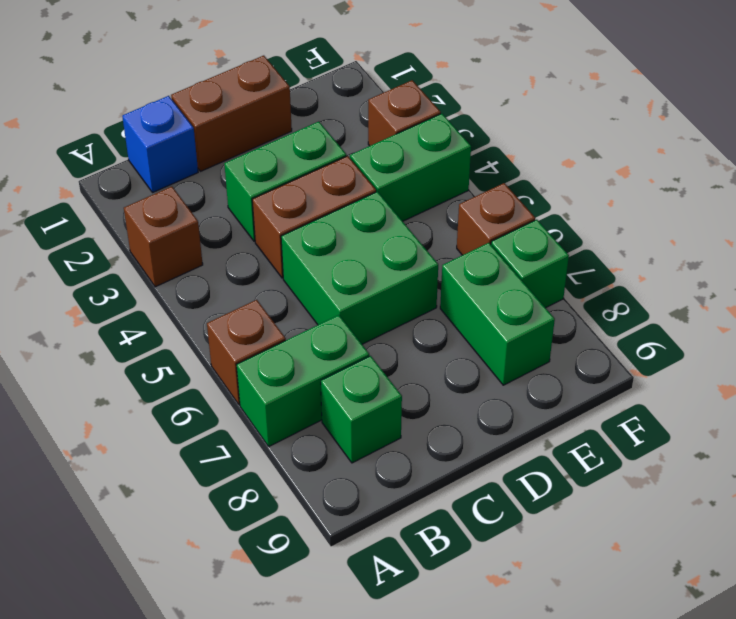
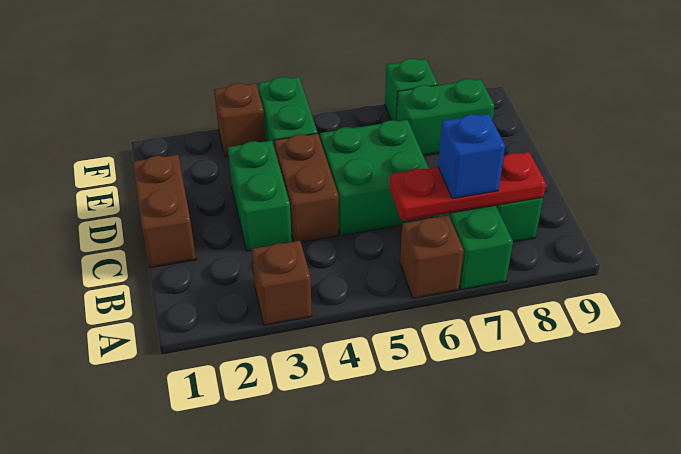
blue 1x1 brick [122,96,198,192] -> blue 1x1 brick moved to [438,114,505,198]
none -> red 1x3 plate [389,152,546,221]
brown 1x1 brick [457,183,535,255] -> none

